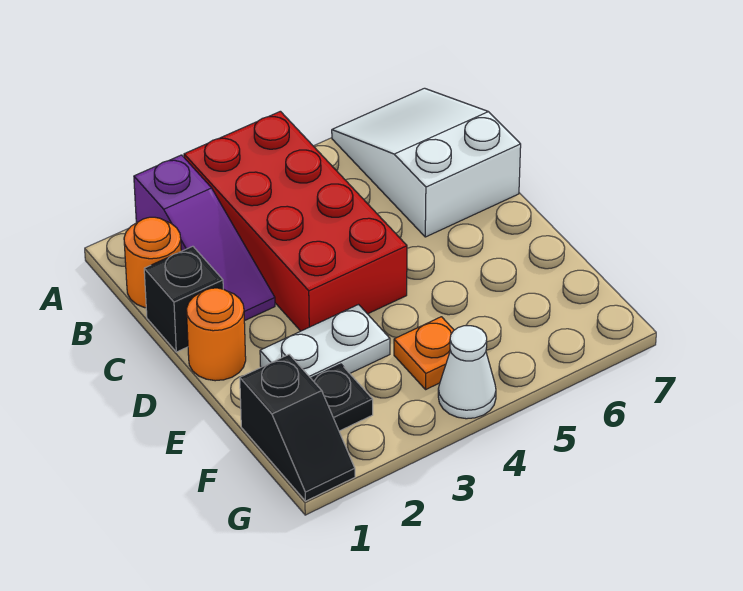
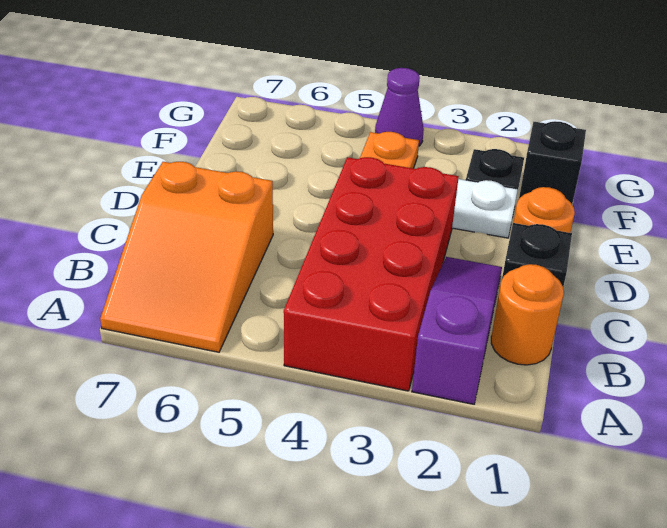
white 2x3 slope [332,88,521,237] -> orange 2x3 slope [100,162,273,352]
white 1x1 cone [438,326,496,419] -> purple 1x1 cone [375,68,424,146]

